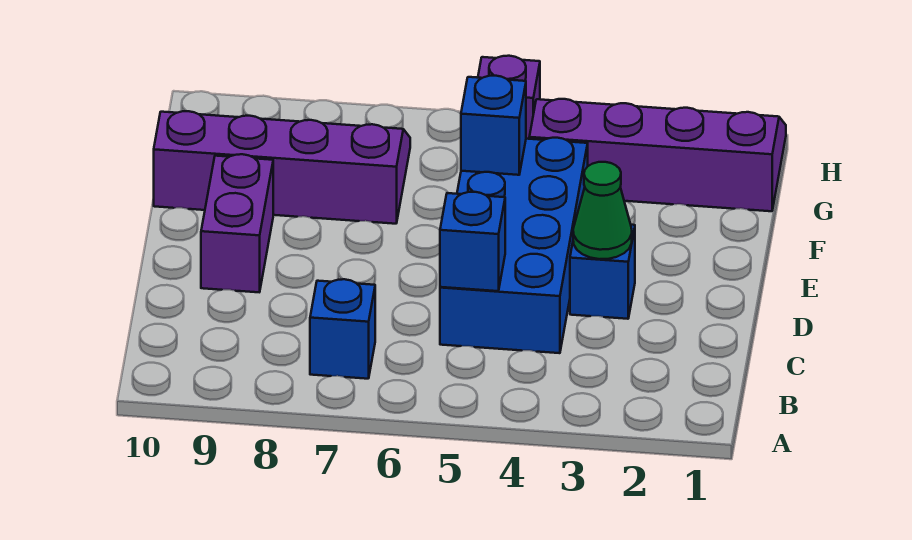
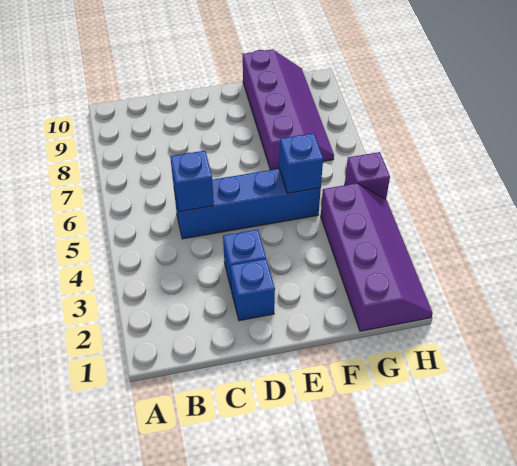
blue 1x1 brick [310,279,375,379] -> blue 1x1 brick moved to [231,259,275,321]
blue 2x4 brick [440,138,588,353] -> blue 1x4 brick [174,169,321,239]
green 1x1 cone [573,162,632,259] -> none
purple 1x2 brick [201,154,273,292] -> none

